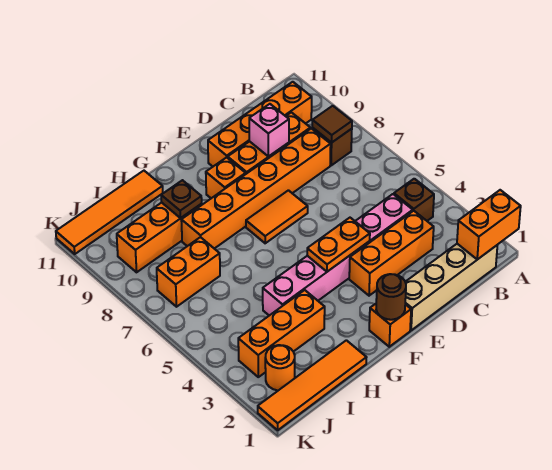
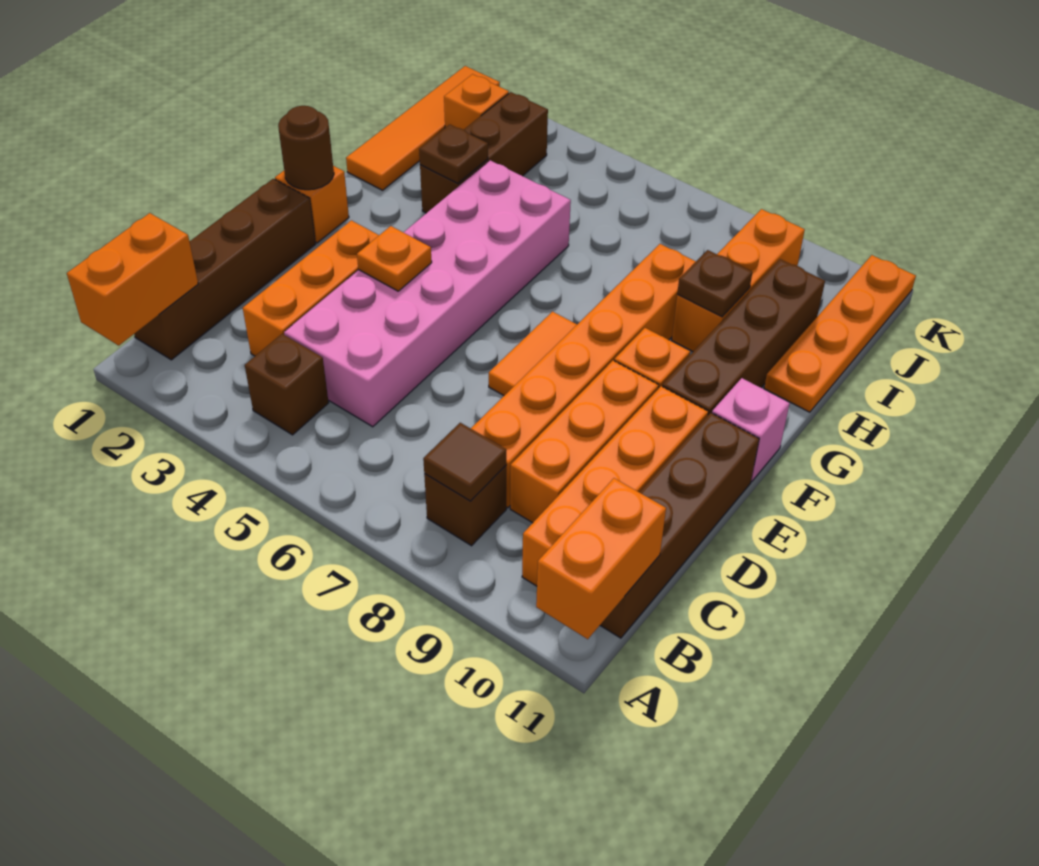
tan 1x4 brick [405,244,497,330] -> brown 1x4 brick [134,179,315,360]
none -> brown 1x4 brick [600,413,759,638]
pink 1x6 brick [263,194,413,316] -> pink 2x6 brick [284,160,571,427]
pink 1x1 brick [249,104,289,156] -> pink 1x1 brick moved to [712,378,790,481]
orange 1x2 plate [307,218,370,272] -> orange 1x1 plate [357,226,432,291]
none -> brown 1x4 brick [662,259,825,415]
orange 1x3 brick [238,290,325,377] -> brown 1x3 brick [420,92,548,213]
none -> brown 1x1 plate [419,125,488,183]
orange 1x4 tile [56,171,163,254] -> orange 1x4 plate [764,255,916,412]
orange 1x2 brick [157,237,220,307] -> orange 1x2 brick moved to [536,478,666,639]
orange 1x1 round brick [265,345,295,390] -> orange 1x1 brick [444,74,509,130]

